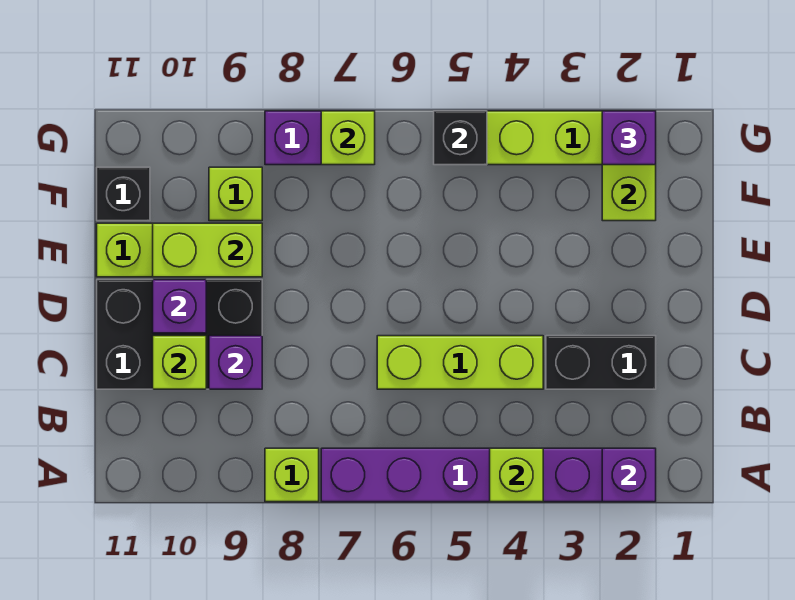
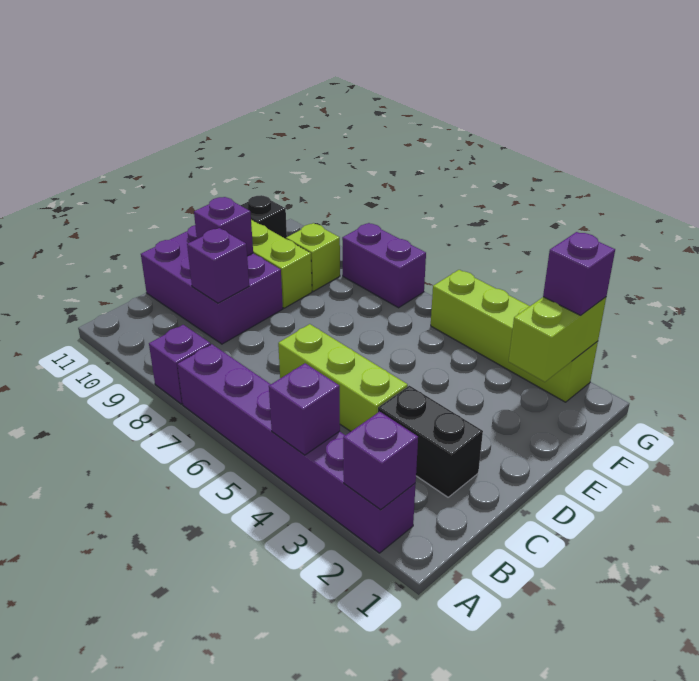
lime 1x1 brick [490,448,543,502] -> purple 1x1 brick [269,363,340,455]
lime 1x1 brick [265,448,319,502] -> purple 1x1 brick [149,325,211,404]
black 2x3 brick [97,280,262,389] -> purple 2x3 brick [141,225,283,344]
lime 1x1 brick [153,336,206,389] -> none
lime 1x2 brick [153,223,262,277] -> none
black 1x1 brick [434,111,487,165] -> none
lime 1x1 brick [321,111,375,165] -> none

